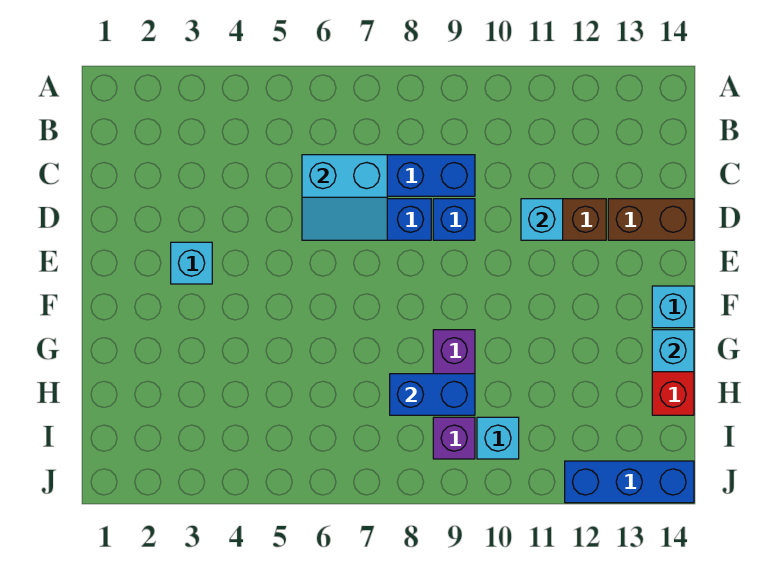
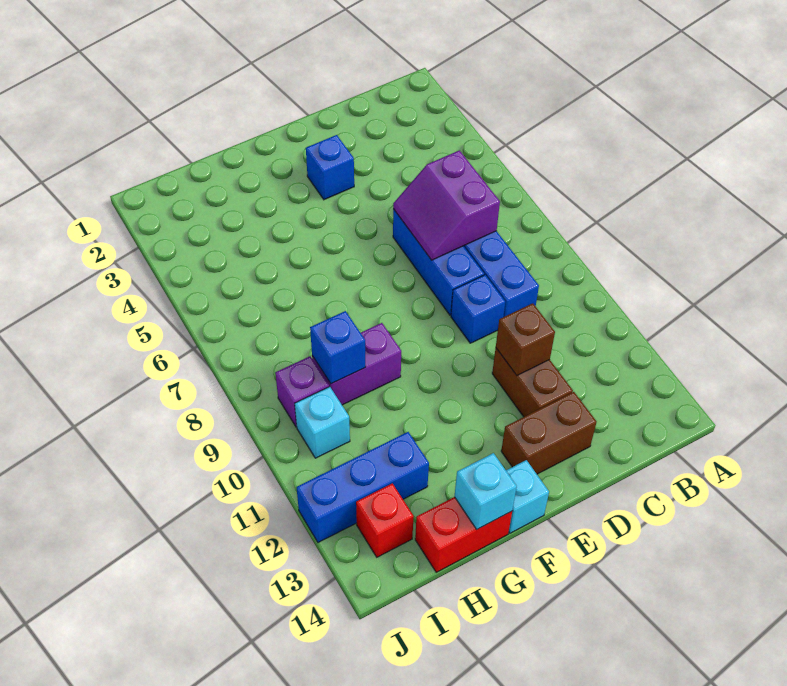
cyan 2x2 slope [302,155,387,240] -> purple 2x2 slope [393,150,500,260]
cyan 1x1 brick [521,199,563,240] -> brown 1x1 brick [496,303,555,375]
brown 1x2 brick [608,199,694,240] -> brown 1x2 brick turned to [501,392,597,474]
cyan 1x1 brick [171,242,212,284] -> blue 1x1 brick [306,135,354,200]
blue 1x2 brick [390,374,475,415] -> blue 1x1 brick [310,311,365,384]
none -> red 1x1 brick [356,483,414,557]
blue 1x3 brick [565,461,694,503] -> blue 1x3 brick turned to [296,432,429,543]

